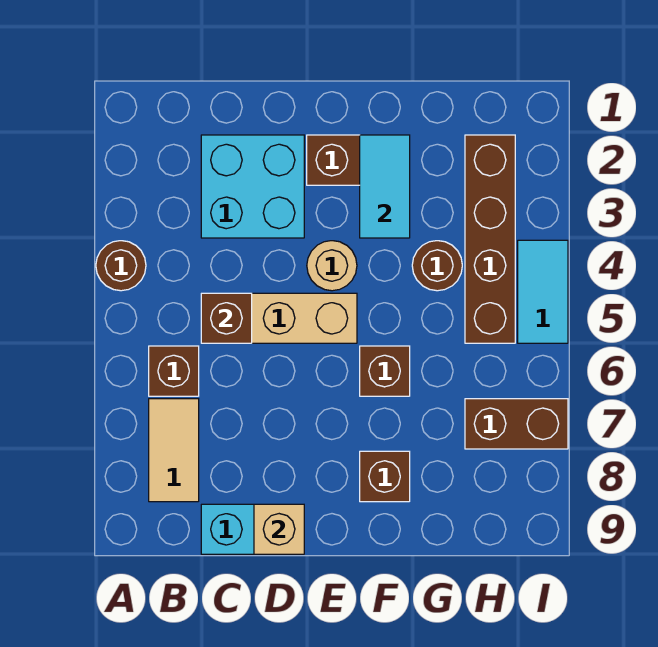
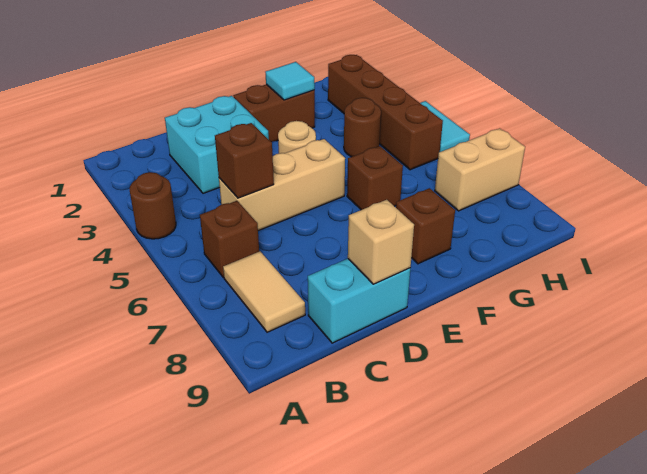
cyan 1x2 tile [360,135,410,238] -> cyan 1x1 tile [265,62,315,100]
brown 1x2 brick [465,399,568,449] -> tan 1x2 brick [435,128,525,211]

